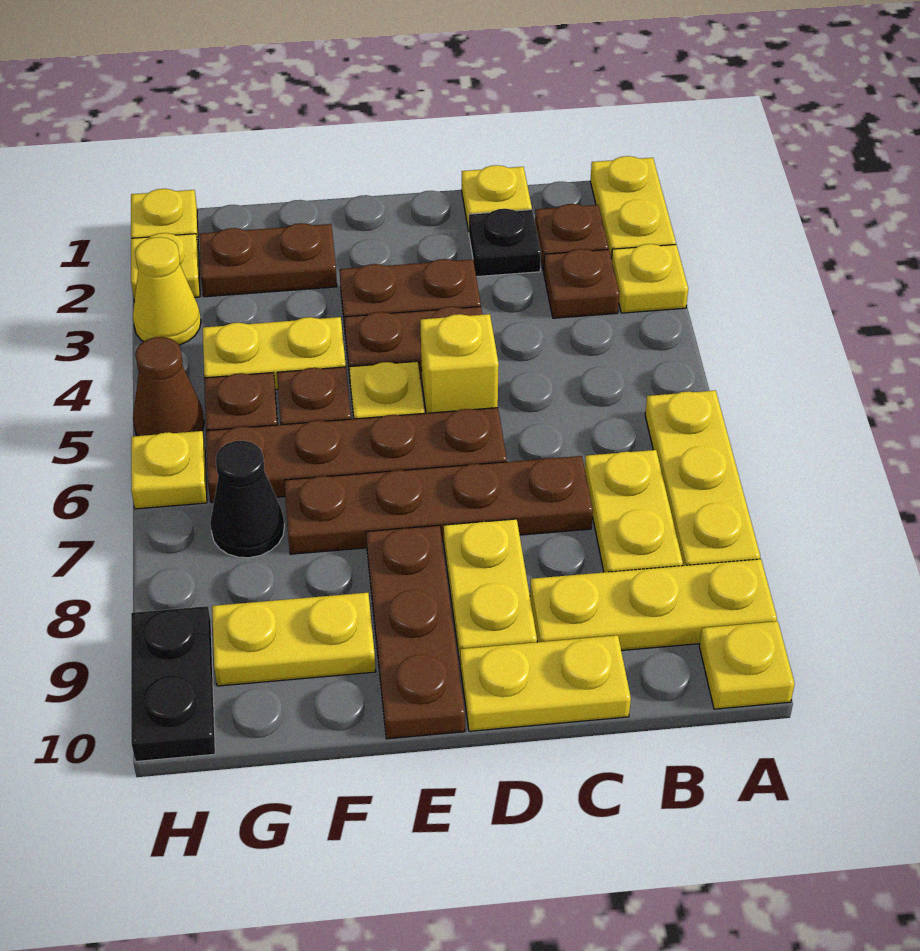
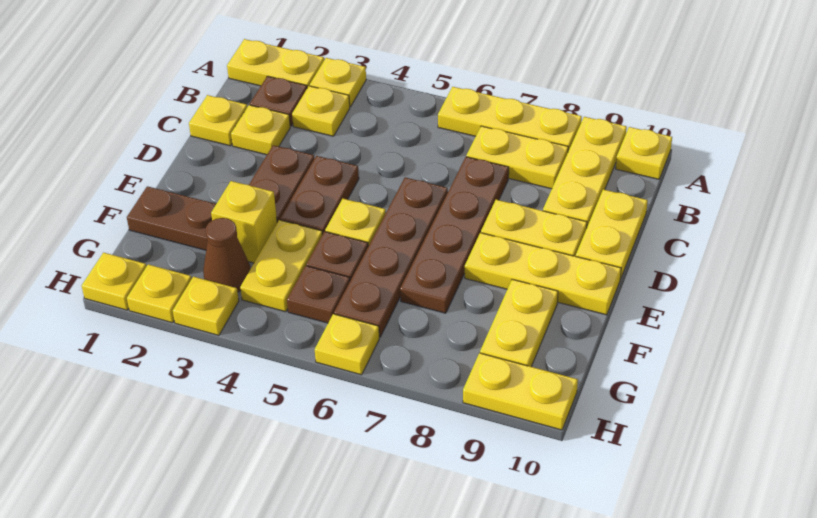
brown 1x1 plate [544,249,619,318] -> yellow 1x1 plate [292,86,350,136]
black 1x1 plate [469,209,541,277] -> yellow 1x1 plate [231,105,290,155]
yellow 1x1 brick [420,314,499,413] -> yellow 1x1 brick moved to [211,181,277,263]
brown 1x3 plate [366,525,465,739] -> yellow 1x3 plate [465,233,621,315]
brown 1x2 plate [199,223,337,297] -> brown 1x2 plate turned to [127,186,216,250]
black 1x1 cone [210,441,284,558] -> none
yellow 1x1 cone [133,237,201,345] -> yellow 1x1 plate [173,277,239,335]
brown 1x1 cone [133,337,204,436] -> brown 1x1 cone moved to [203,218,250,292]
black 1x2 plate [131,606,215,761] -> yellow 1x2 plate [463,353,578,430]

